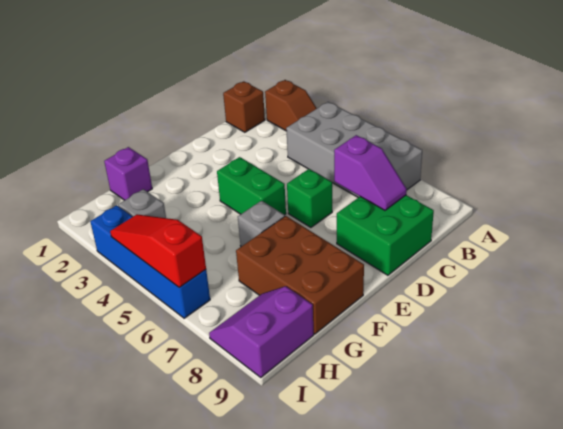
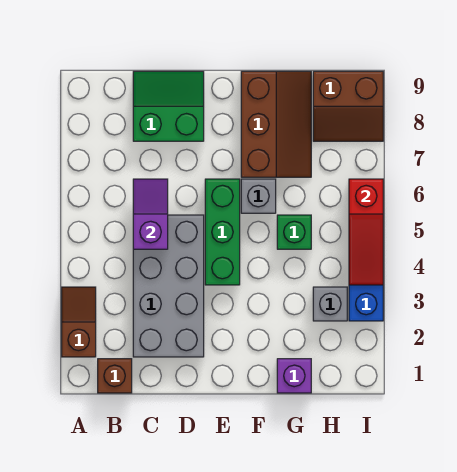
grey 2x4 brick [286,102,422,198] -> grey 2x4 brick moved to [133,215,204,357]
purple 1x2 slope [334,135,407,210] -> purple 1x2 slope moved to [133,179,168,249]
green 2x2 brick [337,195,434,275] -> green 2x2 slope [133,71,204,141]
green 1x1 brick [287,169,332,228] -> green 1x1 brick moved to [277,215,311,249]
green 1x2 brick [217,157,286,215] -> green 1x3 brick [205,179,240,285]
brown 2x3 brick [236,216,364,334] -> brown 2x3 slope [241,71,311,177]
purple 2x2 slope [209,286,314,377] -> brown 2x2 slope [313,71,383,141]

